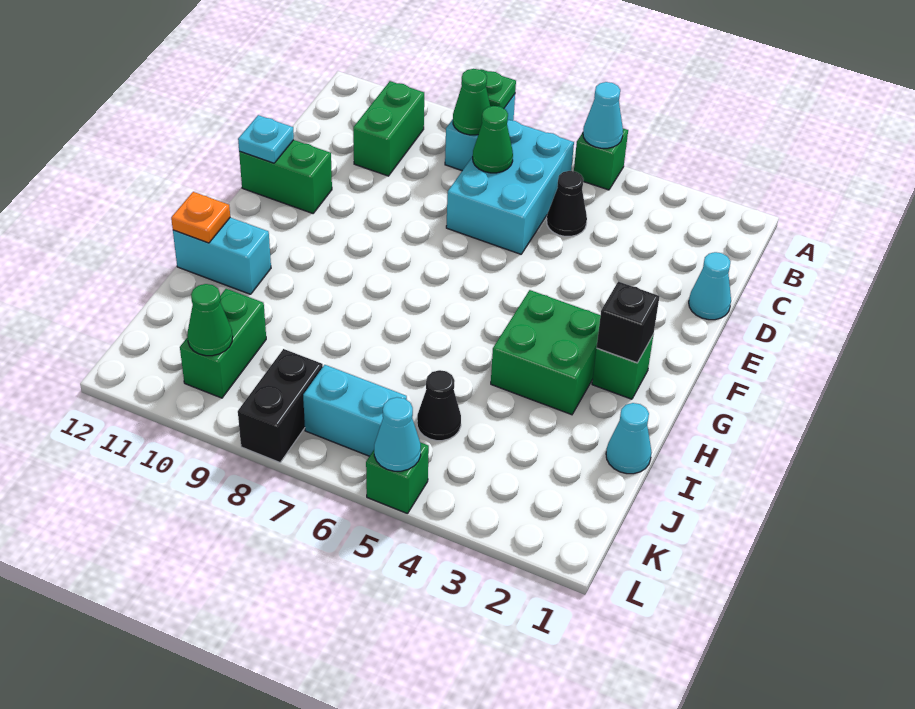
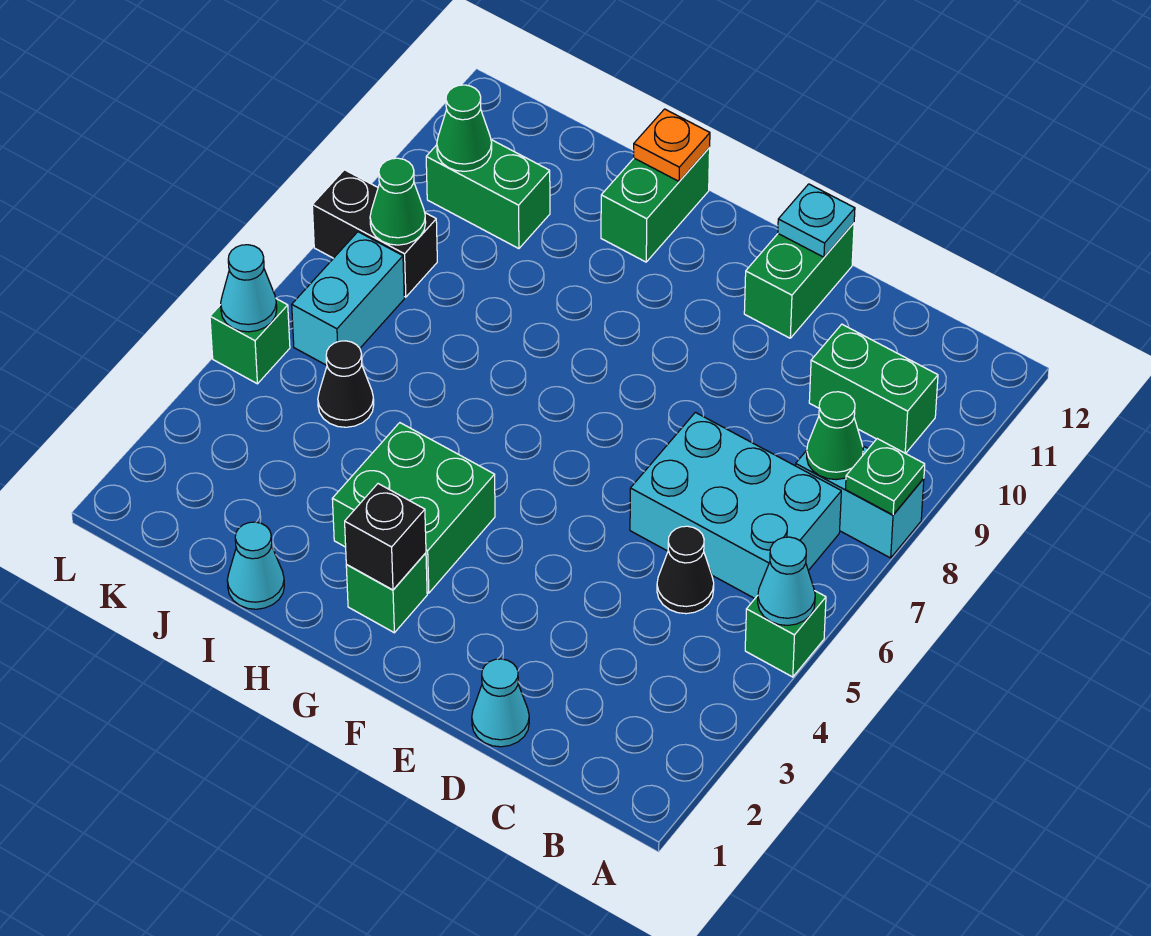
green 1x1 cone [473,106,513,173] -> green 1x1 cone moved to [370,158,426,245]
cyan 1x2 brick [173,218,271,294] -> green 1x2 brick [601,148,710,262]

